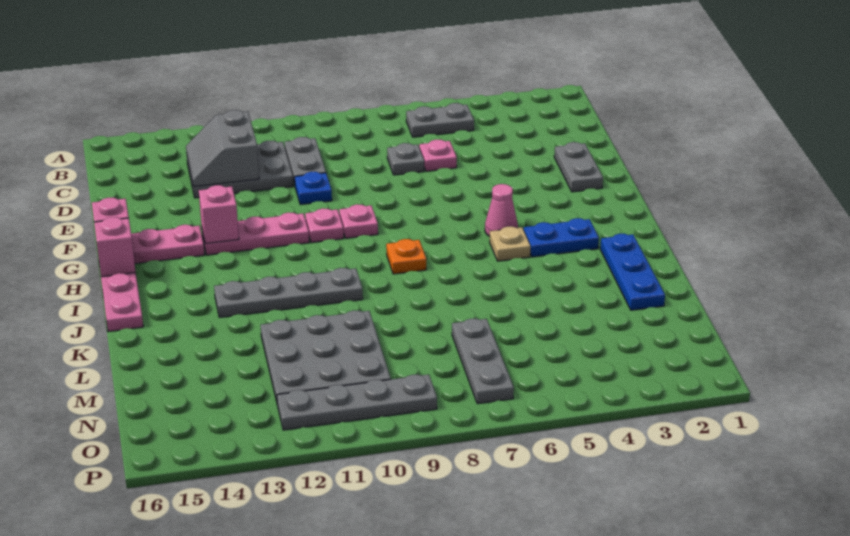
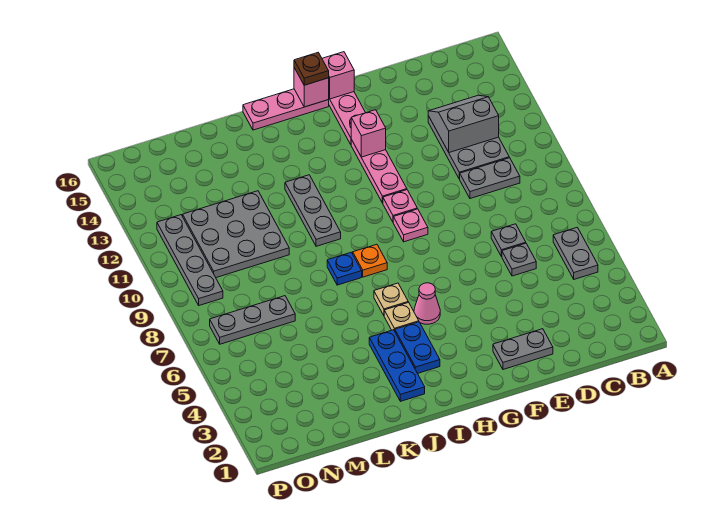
pink 1x1 plate [419,139,457,171] -> grey 1x1 plate [502,243,536,276]
blue 1x1 plate [295,172,332,205] -> blue 1x1 plate moved to [327,252,362,285]
none -> brown 1x1 plate [294,53,329,85]
none -> tan 1x1 plate [374,283,408,315]
blue 1x3 plate [600,234,665,310] -> blue 1x3 plate turned to [369,330,425,401]
grey 1x4 plate [214,268,363,318] -> grey 1x3 plate [285,175,341,246]

